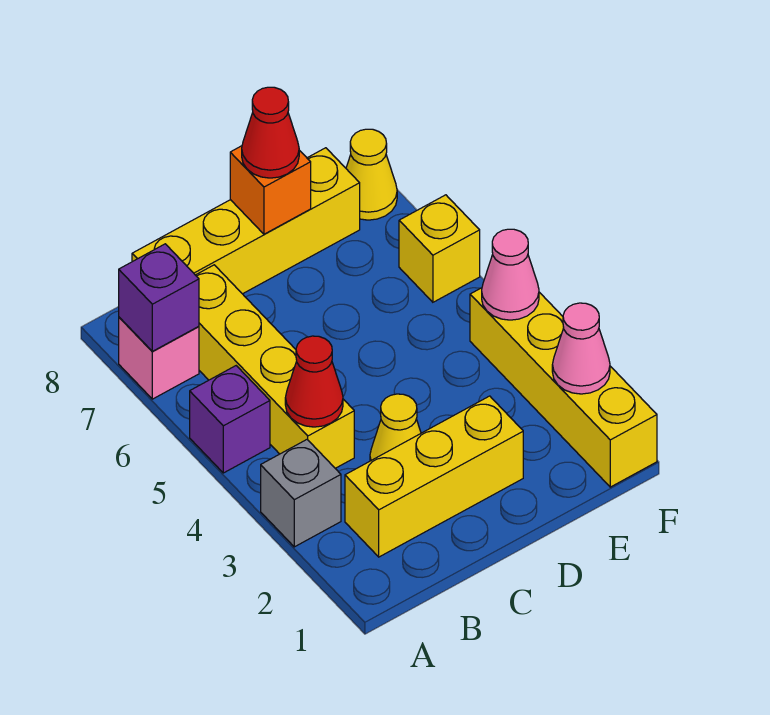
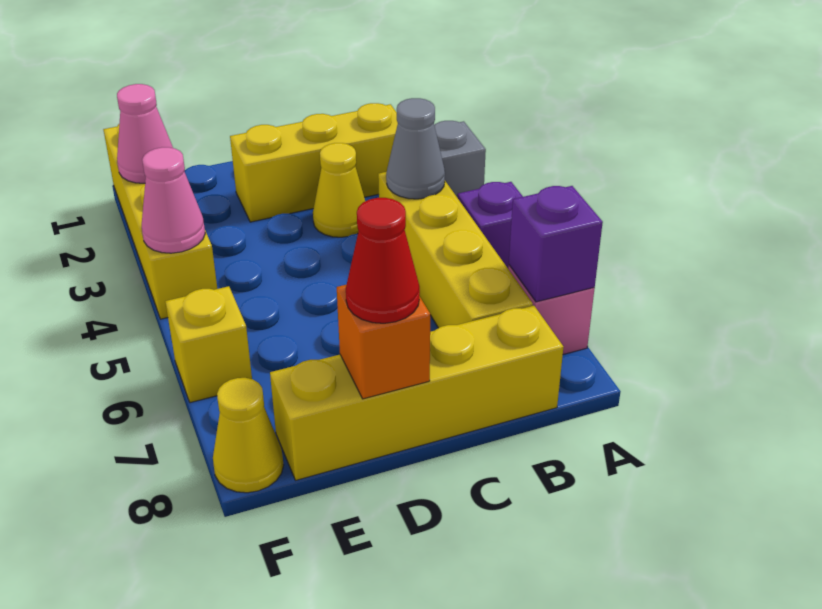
red 1x1 cone [285,336,343,427] -> grey 1x1 cone [386,98,445,199]

